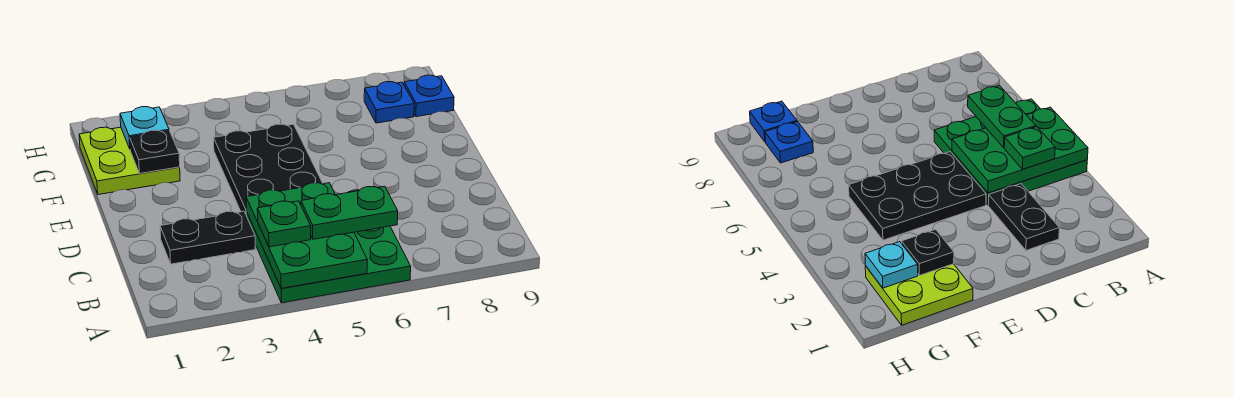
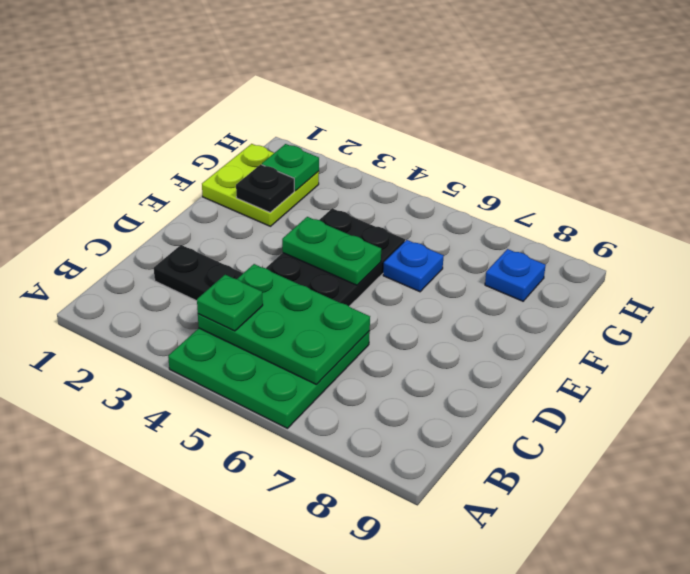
green 2x3 plate [246,183,367,288] -> green 2x3 plate turned to [198,264,370,385]
green 1x2 plate [301,186,398,239] -> green 1x2 plate moved to [282,217,381,285]
cyan 1x1 plate [120,107,169,148] -> green 1x1 plate [262,144,319,191]
blue 1x1 plate [404,75,454,117] -> blue 1x1 plate moved to [383,240,444,292]

